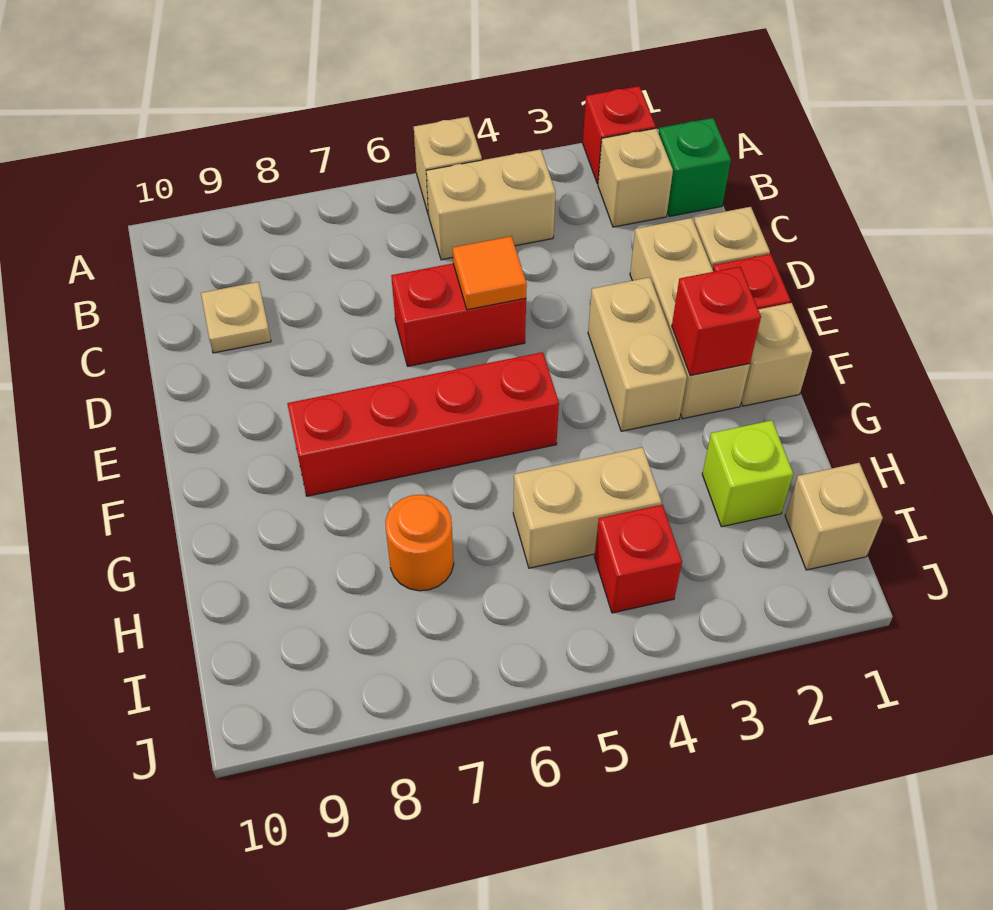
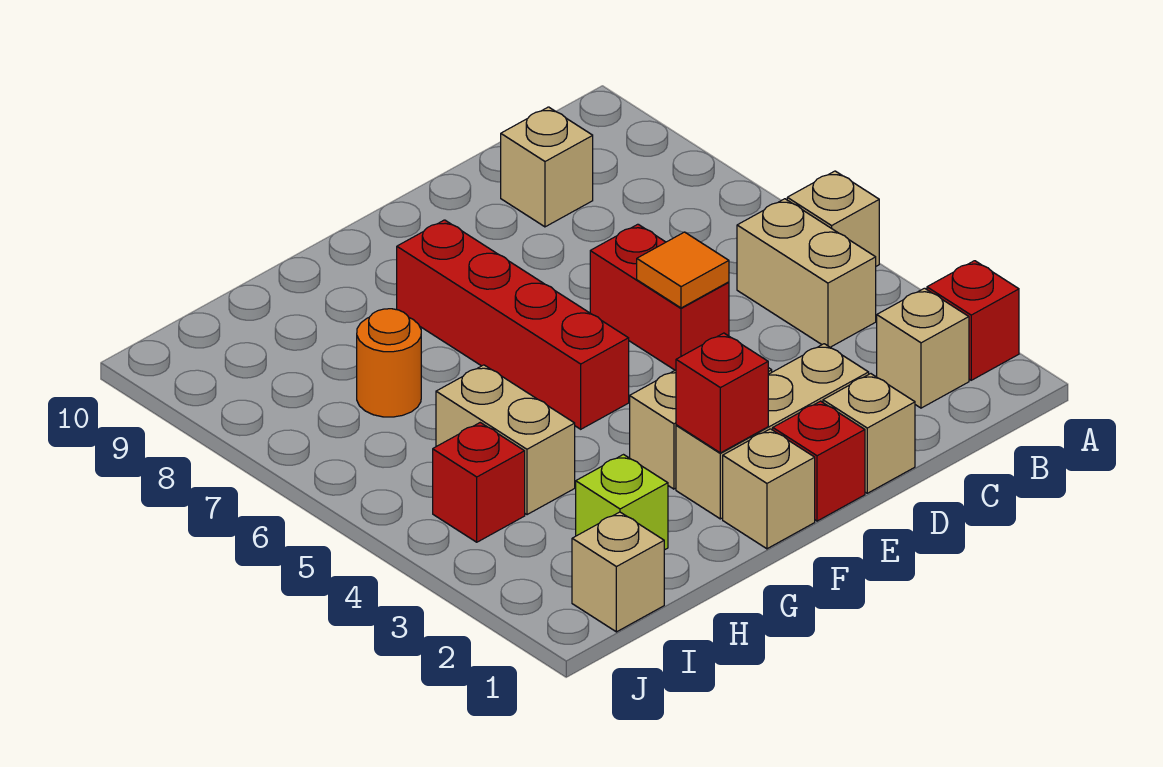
green 1x1 brick [658,118,731,216] -> none
tan 1x1 plate [201,282,271,353] -> tan 1x1 brick [501,107,593,227]

